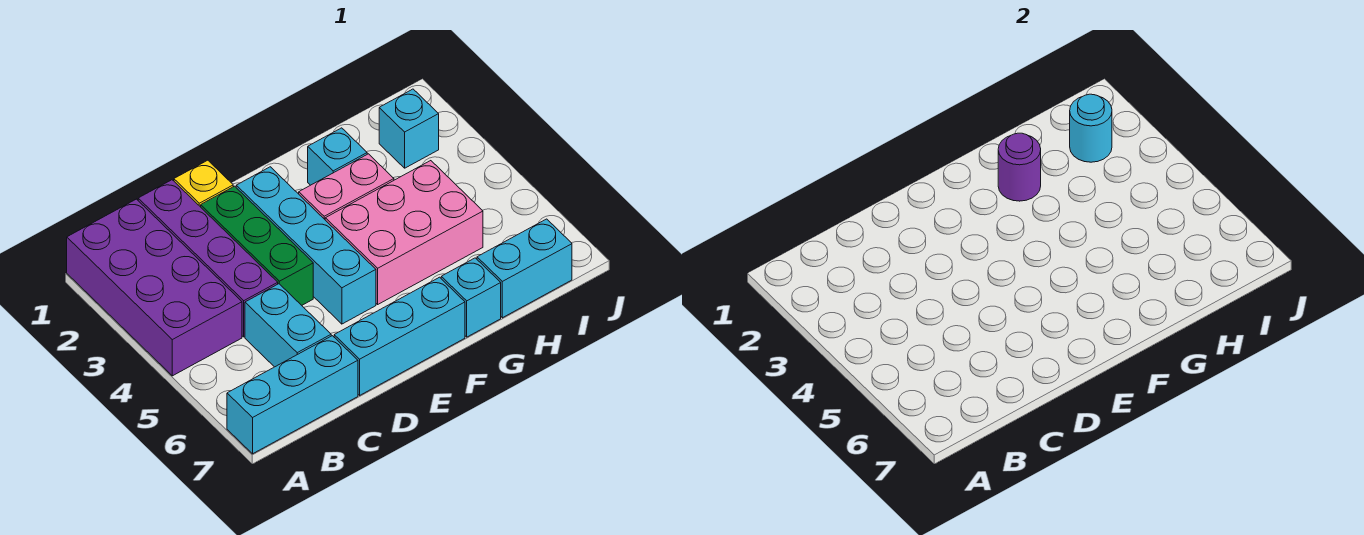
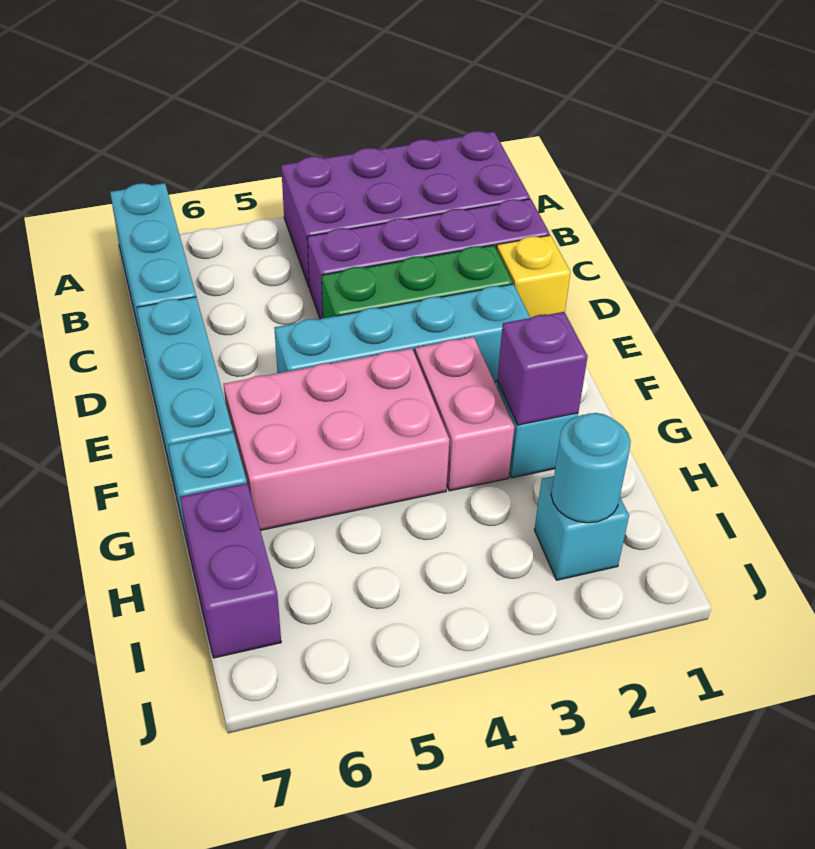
cyan 1x2 brick [245,284,331,367] -> none
pink 2x3 brick [325,161,483,304] -> pink 2x3 brick turned to [224,348,449,530]
purple 1x1 round brick [998,133,1041,201] -> purple 1x1 brick [497,312,588,425]
cyan 1x2 brick [477,219,572,318] -> purple 1x2 brick [180,483,281,658]

